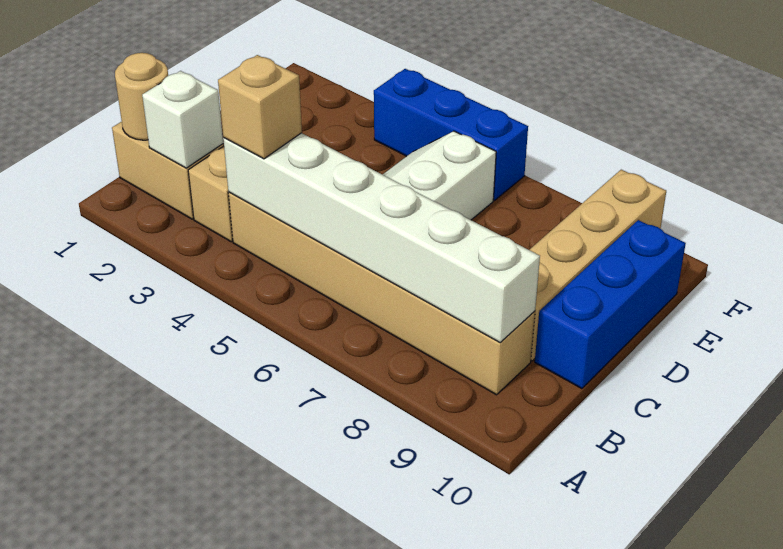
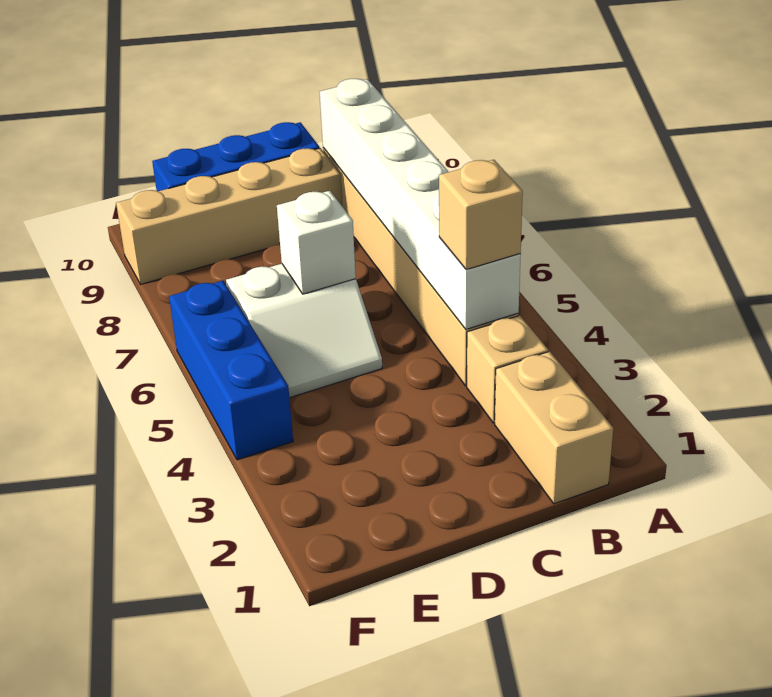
tan 1x1 round brick [115,53,168,140] -> none
white 1x1 brick [142,71,223,168] -> white 1x1 brick moved to [277,191,356,294]

